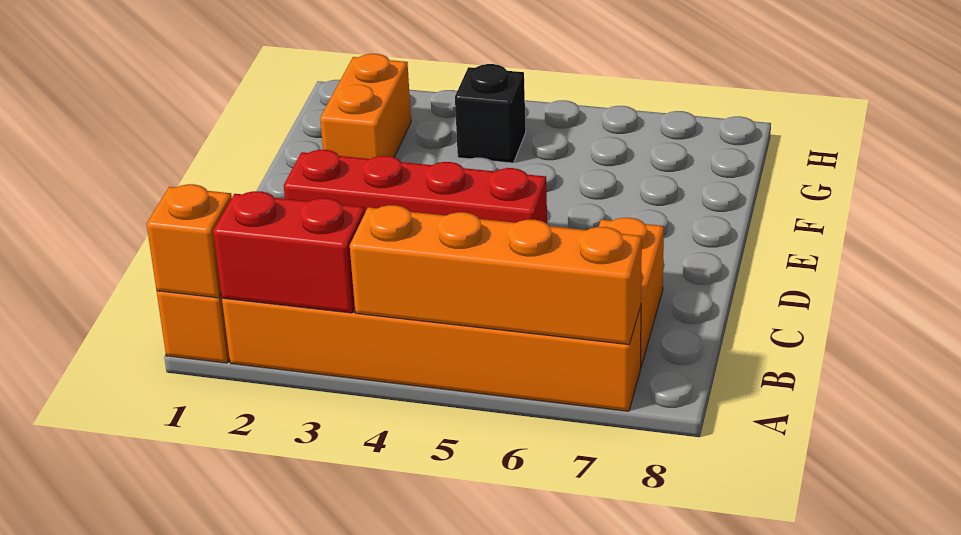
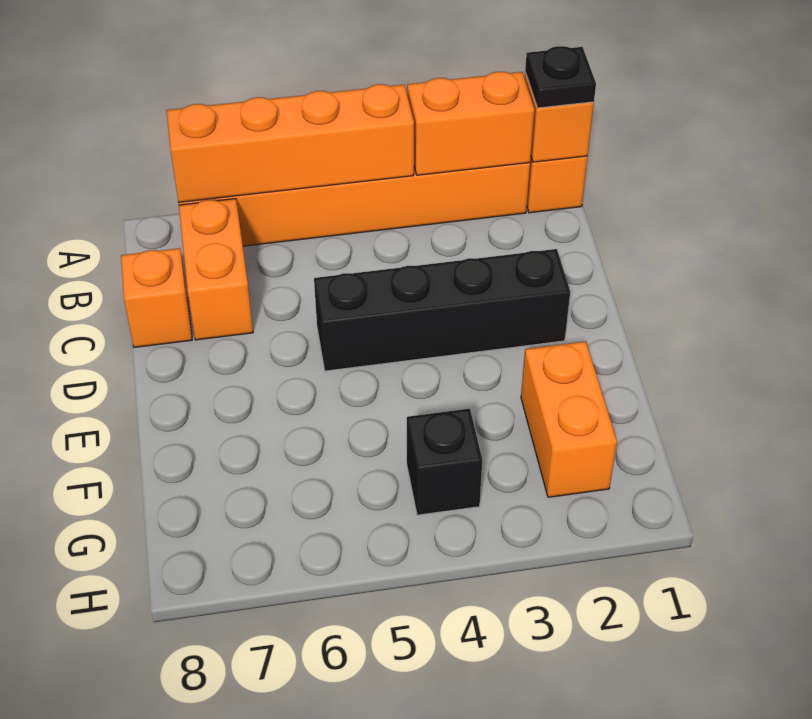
none -> black 1x1 plate [525,46,596,108]
red 1x2 brick [213,191,365,313] -> orange 1x2 brick [407,72,534,175]
none -> orange 1x1 brick [121,248,192,347]
red 1x4 brick [284,150,547,223] -> black 1x4 brick [314,249,570,371]

